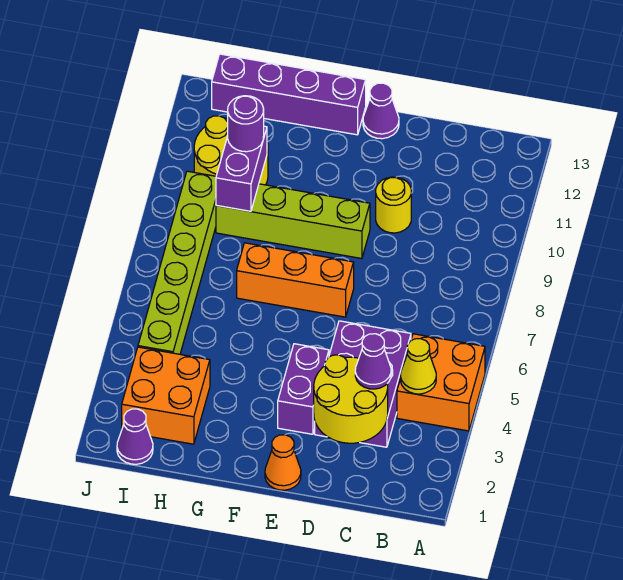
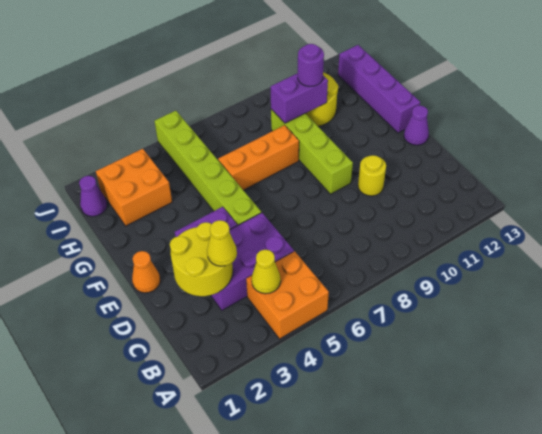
purple 1x1 cone [355,334,391,389] -> yellow 1x1 cone [207,220,237,266]
orange 1x3 brick [237,243,354,317] -> orange 1x3 brick turned to [218,125,299,190]
lime 1x6 brick [138,171,216,354] -> lime 1x6 brick turned to [154,111,261,226]

